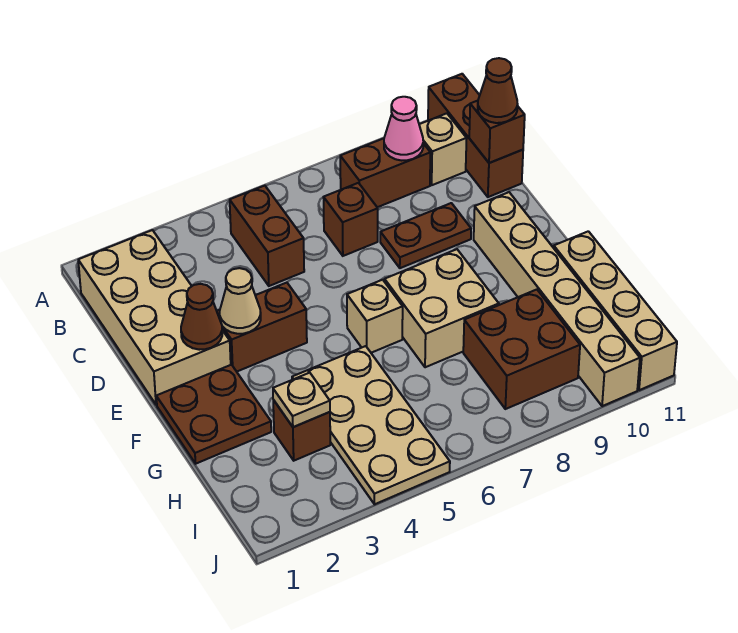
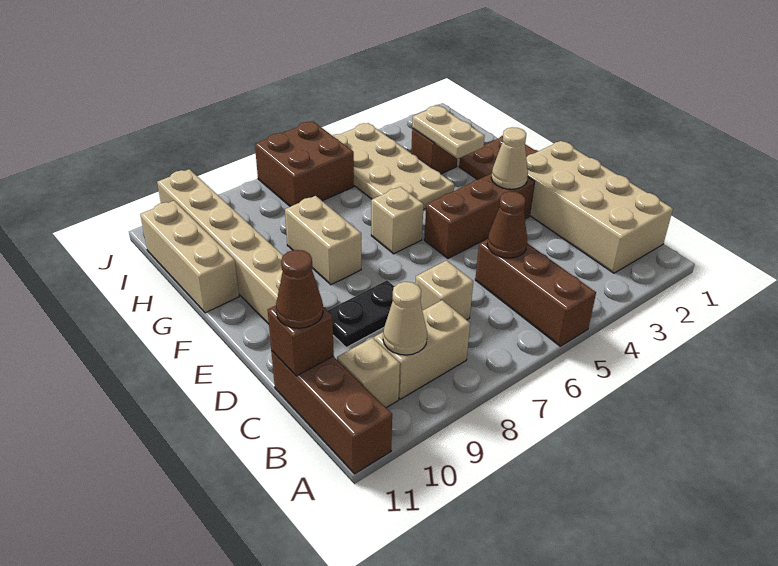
brown 1x2 brick [230,186,304,286] -> brown 1x3 brick [475,239,596,346]
brown 1x2 brick [340,138,430,207] -> tan 1x2 brick [374,300,470,399]
pink 1x1 cone [384,97,423,160] -> tan 1x1 cone [383,282,427,355]
brown 1x1 brick [323,183,378,256] -> tan 1x1 brick [415,260,473,320]
brown 1x2 plate [380,203,471,268] -> black 1x2 plate [327,280,395,347]
brown 1x1 cone [181,284,222,350] -> brown 1x1 cone moved to [487,191,527,258]
brown 1x2 brick [217,283,307,372] -> brown 1x3 brick [424,173,535,259]
tan 2x2 brick [385,249,499,367] -> tan 1x2 brick [285,196,361,285]
tan 1x4 brick [554,231,677,390] -> tan 1x3 brick [140,201,239,313]
tan 1x1 plate [273,373,330,427] -> tan 1x2 plate [412,106,485,159]
brown 2x2 brick [463,290,580,409] -> brown 2x2 brick moved to [255,121,354,207]

